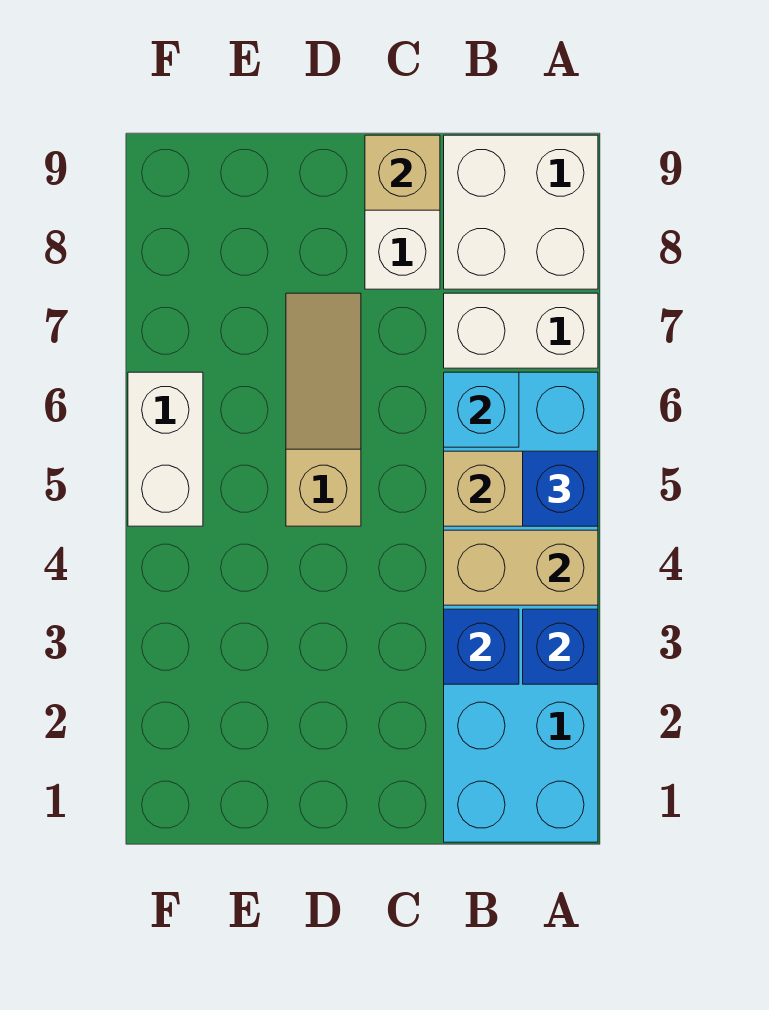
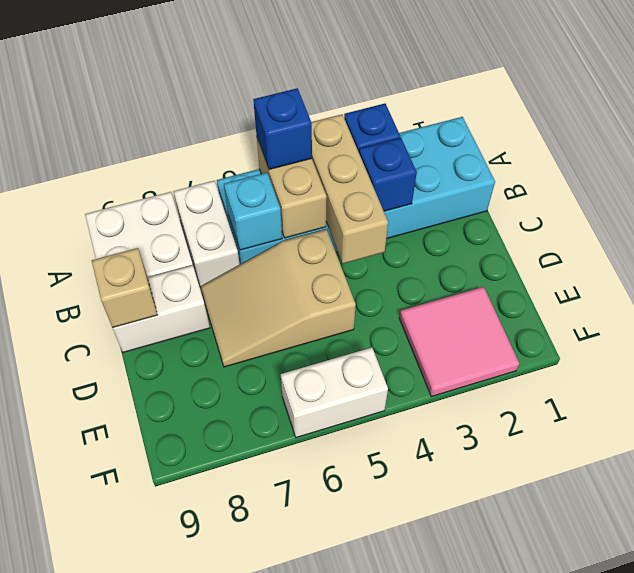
tan 1x2 brick [444,530,598,605] -> tan 1x3 brick [312,114,388,264]
tan 1x3 slope [286,293,361,526] -> tan 2x3 slope [200,229,356,367]
none -> pink 2x2 tile [399,287,519,397]

